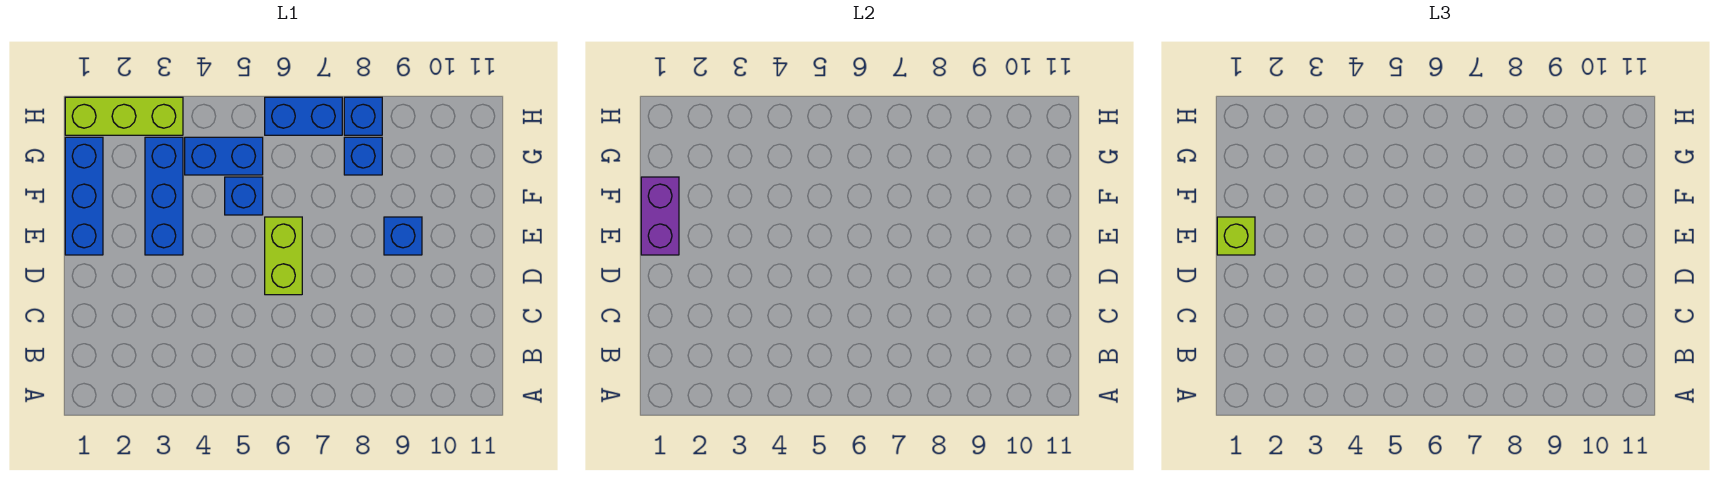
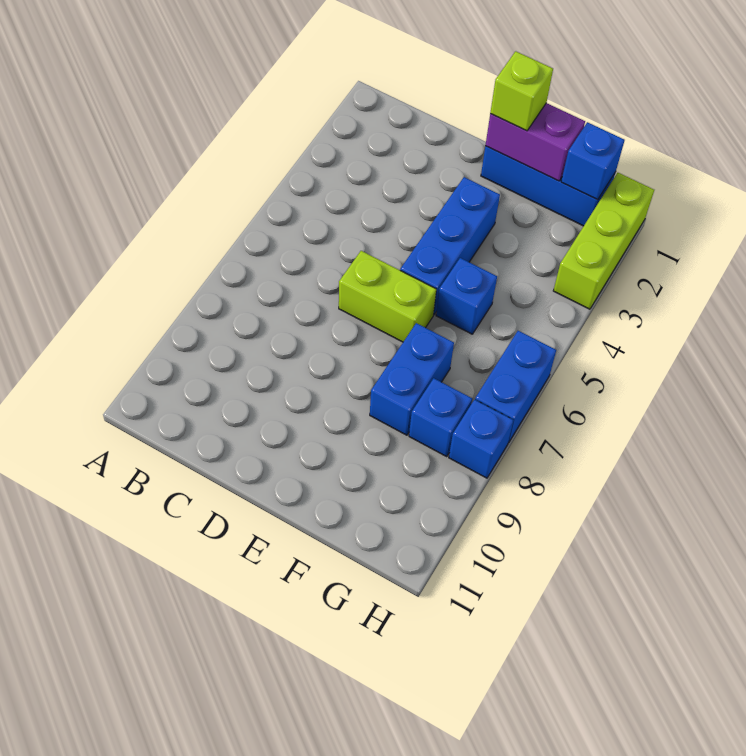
blue 1x3 brick [145,137,183,255] -> blue 1x3 brick turned to [400,177,500,315]
blue 1x1 brick [384,217,422,255] -> blue 1x1 brick moved to [561,122,624,200]
blue 1x2 brick [185,137,263,175] -> blue 1x2 brick moved to [370,323,454,435]

